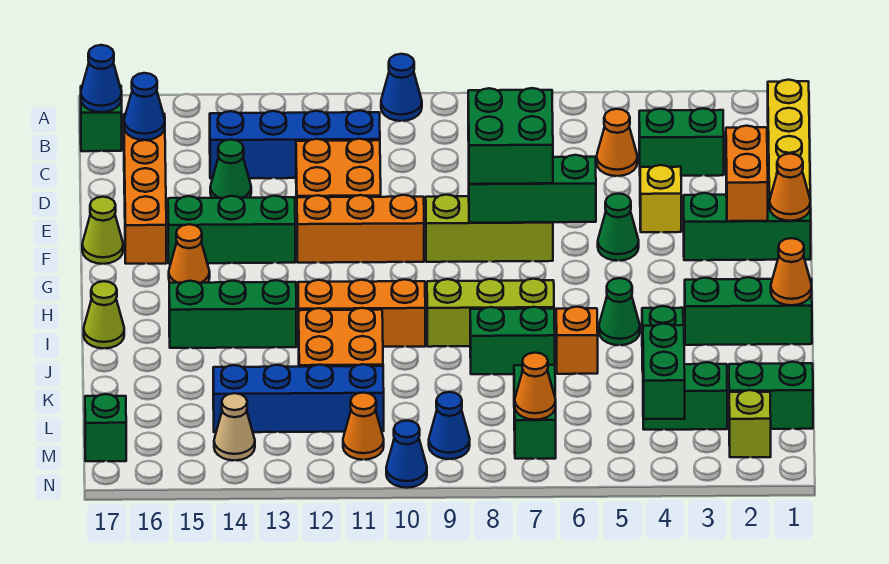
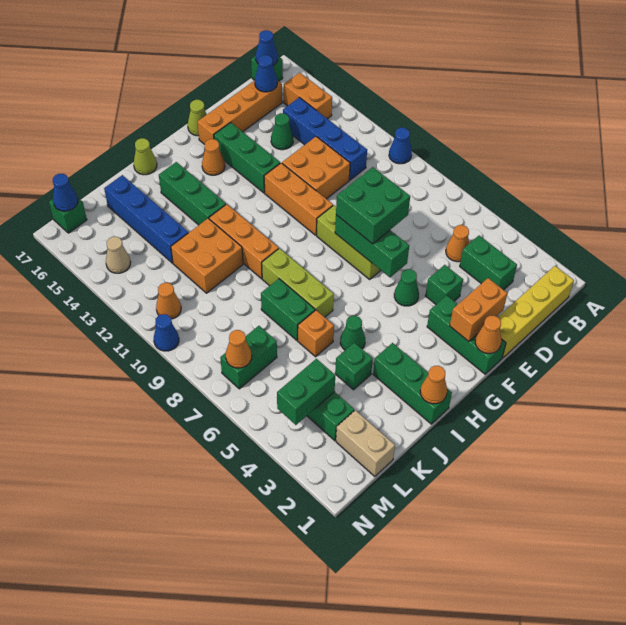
none -> orange 1x2 brick [284,72,332,119]
yellow 1x1 brick [640,165,681,232] -> green 1x1 brick [425,265,463,304]
green 1x2 brick [729,362,813,429] -> tan 1x2 brick [336,410,395,477]
blue 1x4 brick [213,364,384,432] -> blue 1x4 brick moved to [104,175,188,263]
lime 1x1 brick [729,390,771,457] -> none
blue 1x1 cone [429,392,470,459] -> blue 1x1 cone moved to [53,174,78,211]

